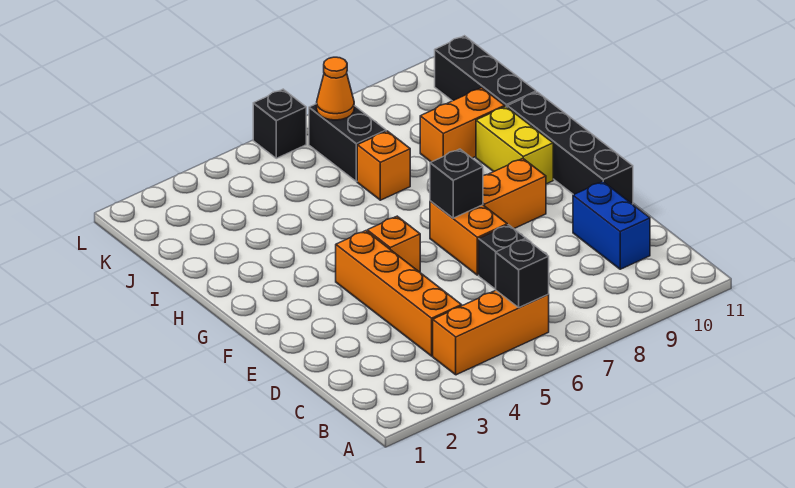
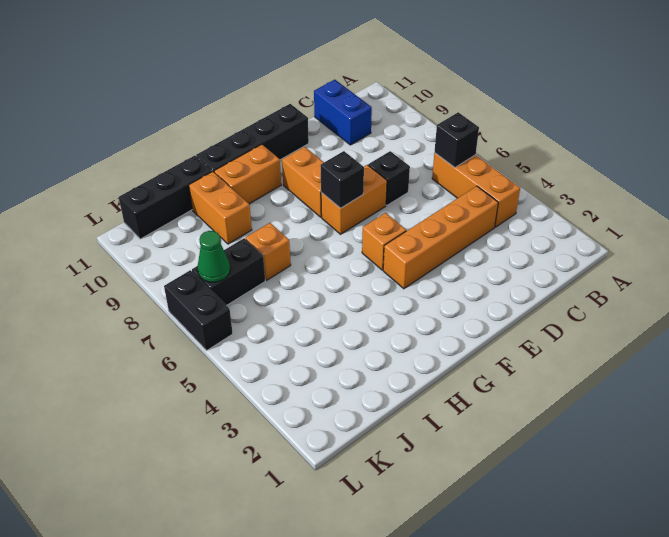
blue 1x2 brick [573,181,650,269] -> blue 1x2 brick turned to [314,80,372,145]
yellow 1x2 brick [476,106,553,184] -> orange 1x2 brick [214,144,281,204]
orange 1x1 cone [317,57,354,120] -> green 1x1 cone [197,231,230,282]
black 1x1 brick [253,89,306,158] -> black 1x2 brick [164,270,233,350]

